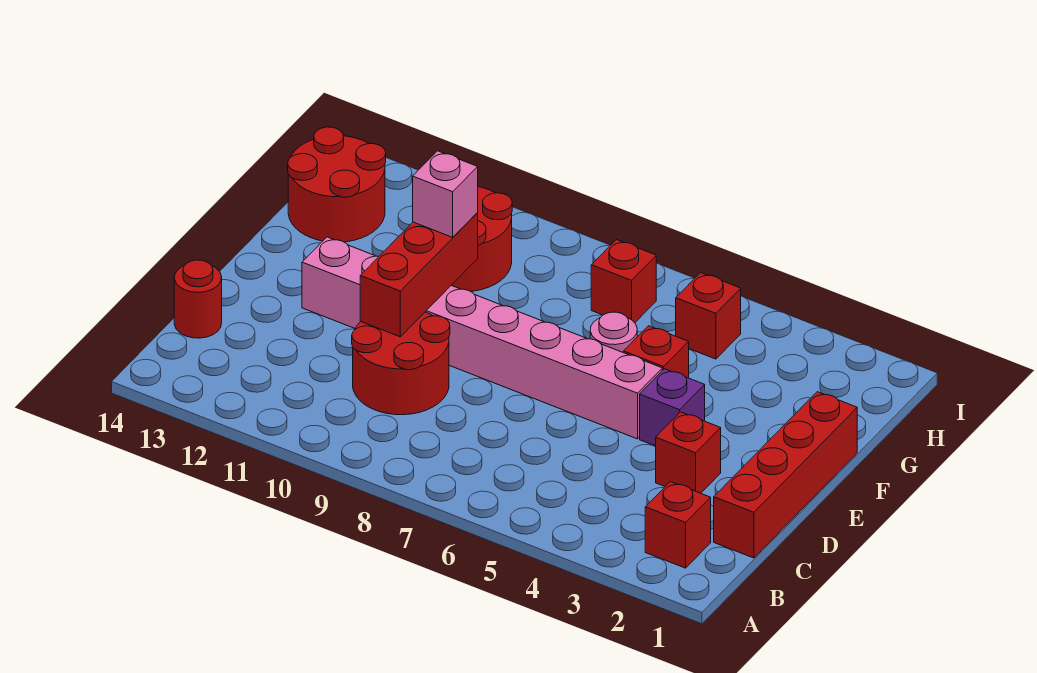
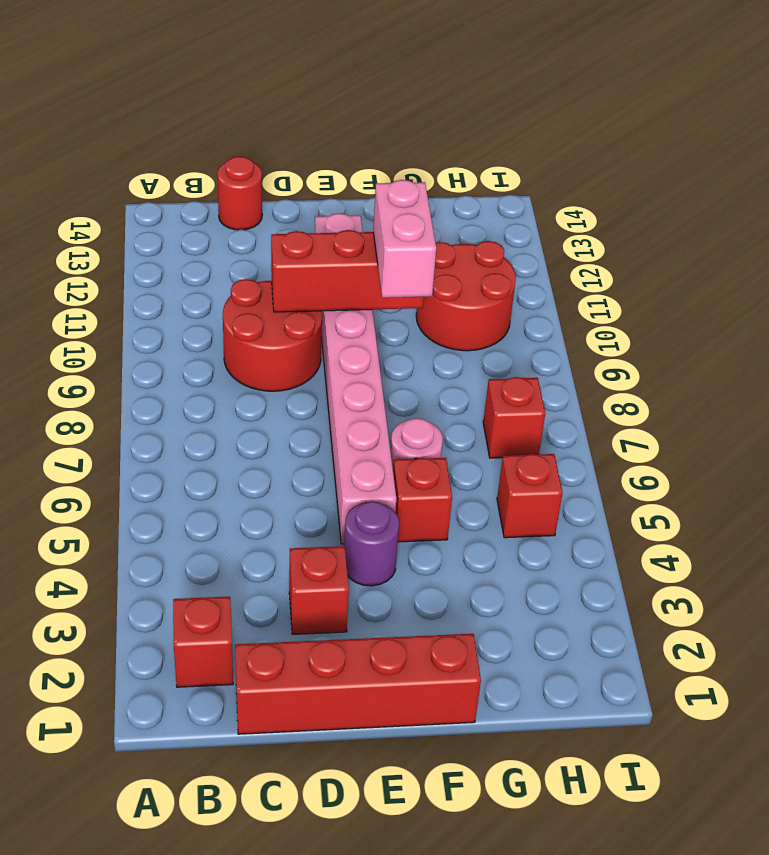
purple 1x1 brick [640,369,705,446] -> purple 1x1 round brick [344,501,399,586]
pink 1x1 brick [413,151,478,237] -> pink 1x2 brick [373,180,436,298]
red 2x2 round brick [288,127,386,242] -> none

